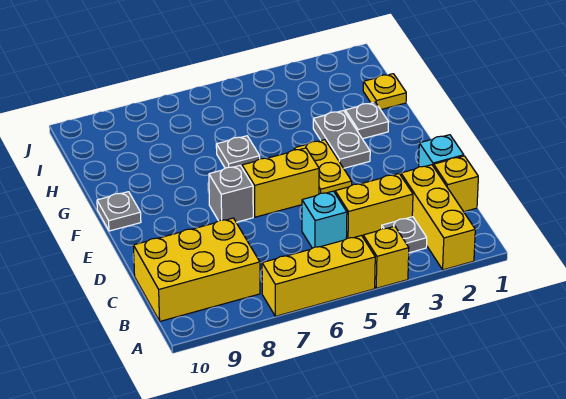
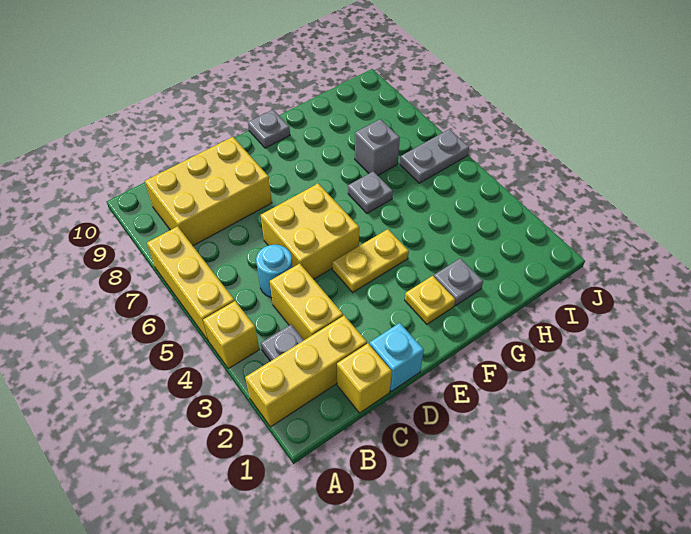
yellow 2x3 brick [133,218,260,321] -> yellow 2x3 brick turned to [145,137,272,246]
cyan 1x1 brick [302,191,347,248] -> cyan 1x1 round brick [256,245,293,298]
yellow 1x2 brick [242,148,319,217] -> yellow 2x2 brick [261,184,359,279]
grey 1x1 brick [209,166,253,222] -> grey 1x1 brick moved to [355,119,400,175]
grey 1x2 plate [313,111,370,168] -> grey 1x2 plate moved to [400,129,469,183]
yellow 1x1 plate [363,74,406,110] -> yellow 1x1 plate moved to [405,276,455,324]

